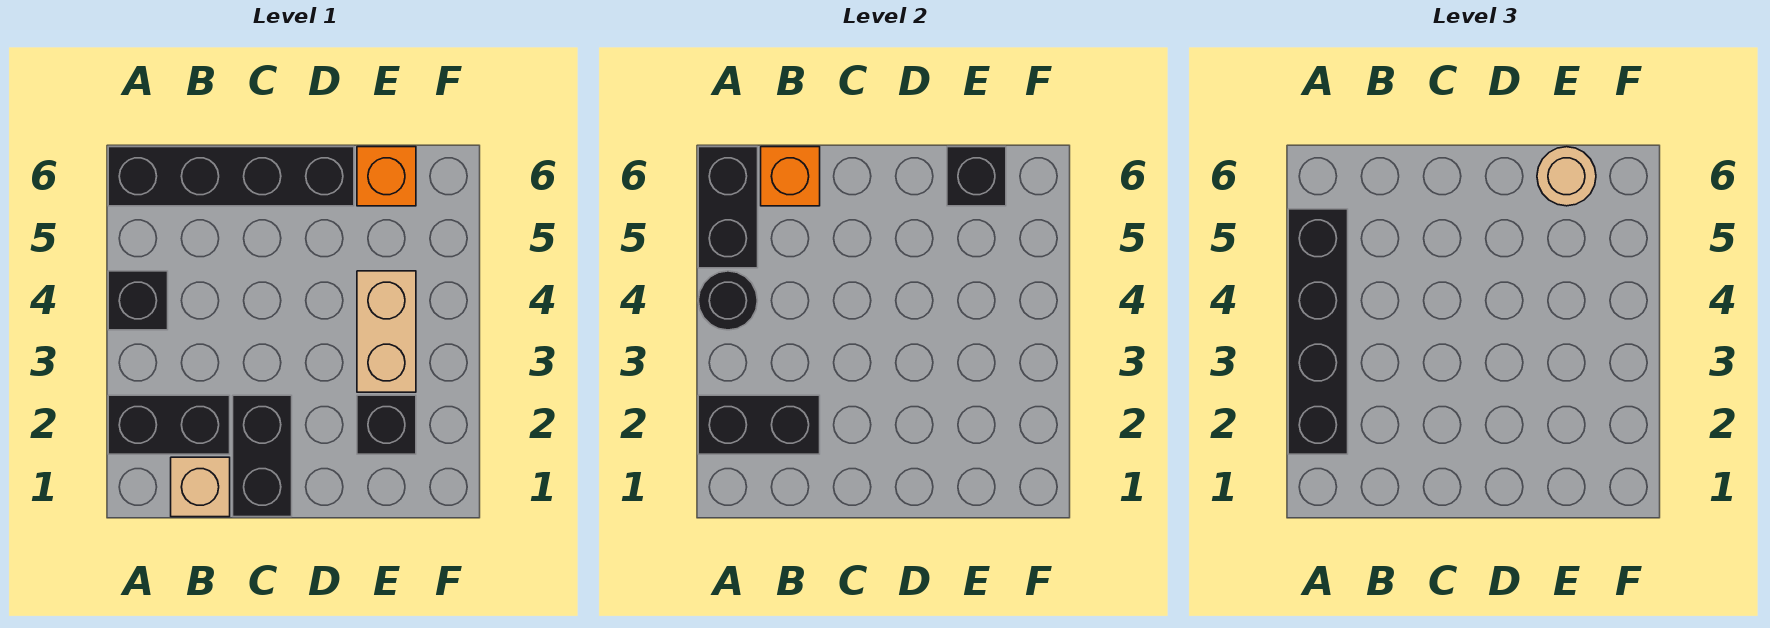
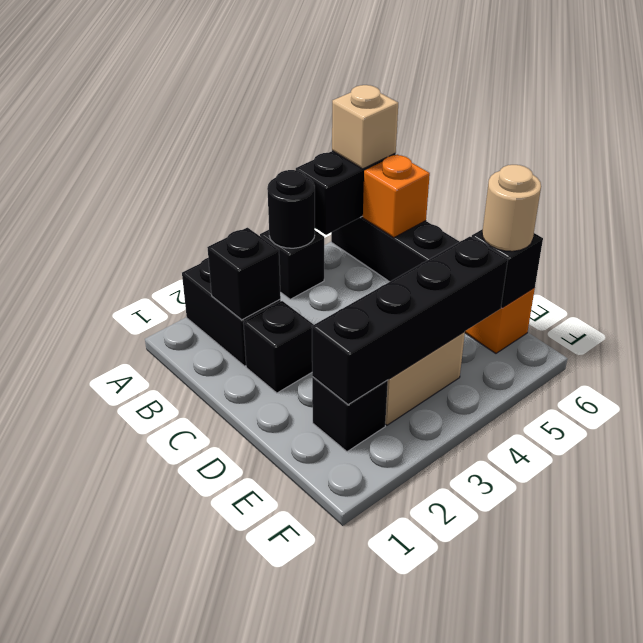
black 1x2 brick [698,395,820,454] -> black 1x1 brick [207,228,281,320]
black 1x4 brick [1288,209,1348,454] -> black 1x4 brick moved to [312,237,508,405]
tan 1x1 brick [171,457,230,517] -> tan 1x1 brick moved to [332,85,398,169]
black 1x2 brick [233,395,292,517] -> black 1x1 brick [243,301,314,393]

